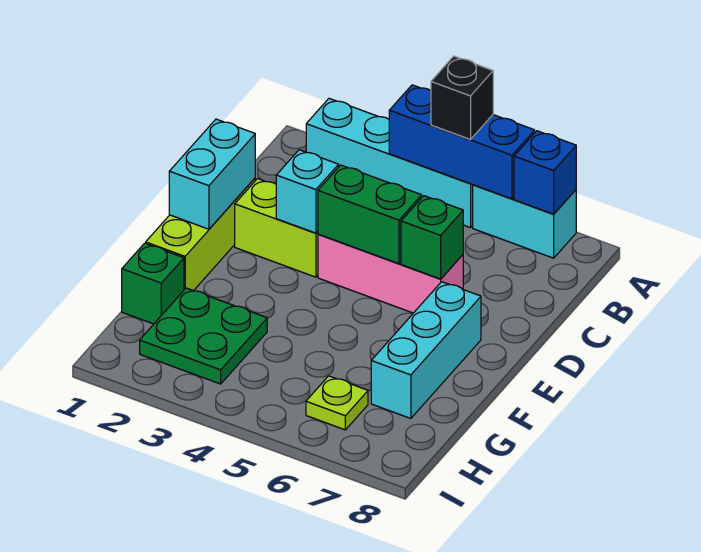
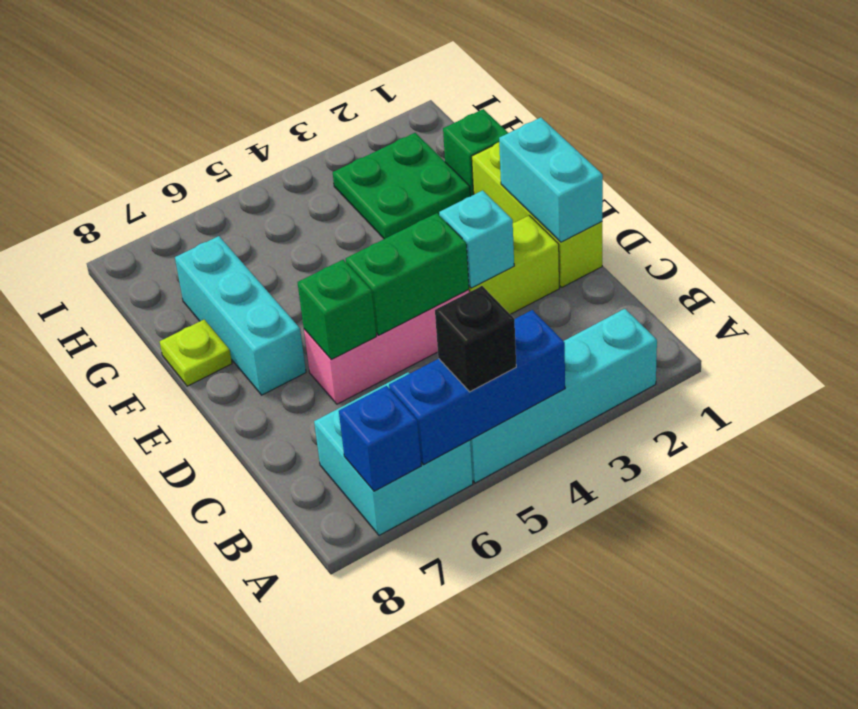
cyan 1x2 brick [473,185,576,258] -> cyan 2x2 brick [314,372,473,535]
lime 1x1 plate [306,376,368,430] -> lime 1x1 plate moved to [160,320,232,386]

